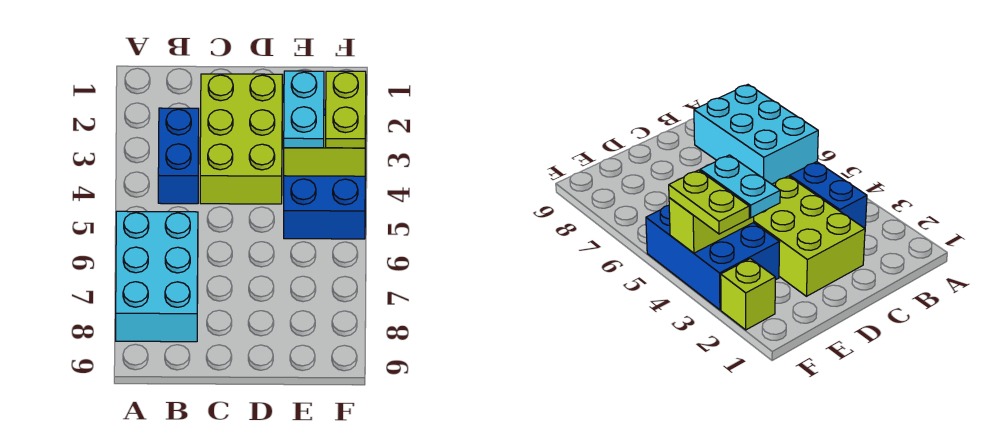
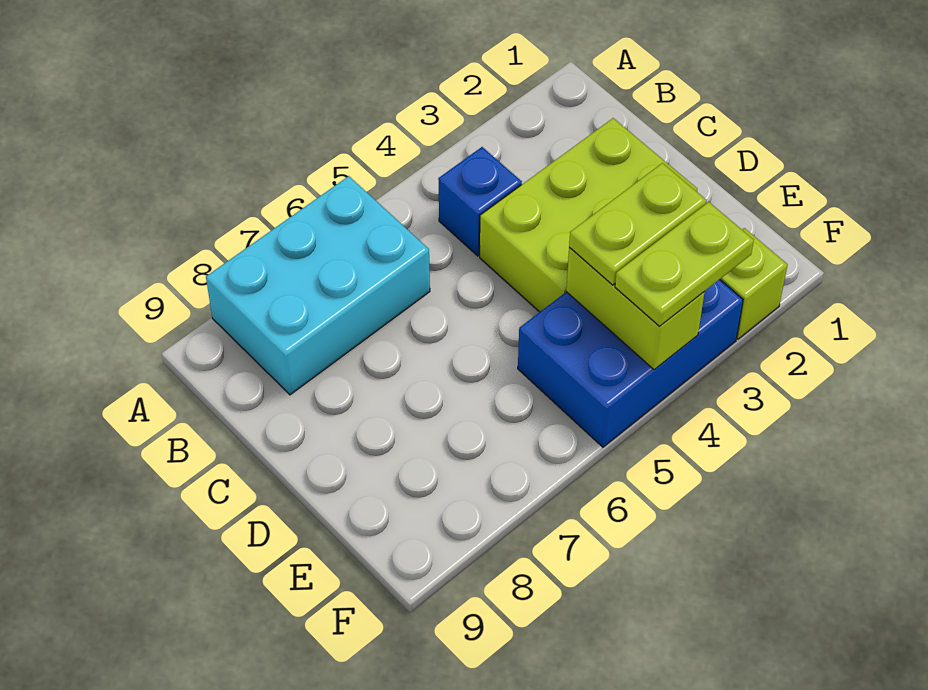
blue 1x2 brick [158,108,199,204] -> blue 1x1 brick [438,147,522,256]
cyan 1x2 plate [284,71,324,148] -> lime 1x2 plate [569,163,706,285]

